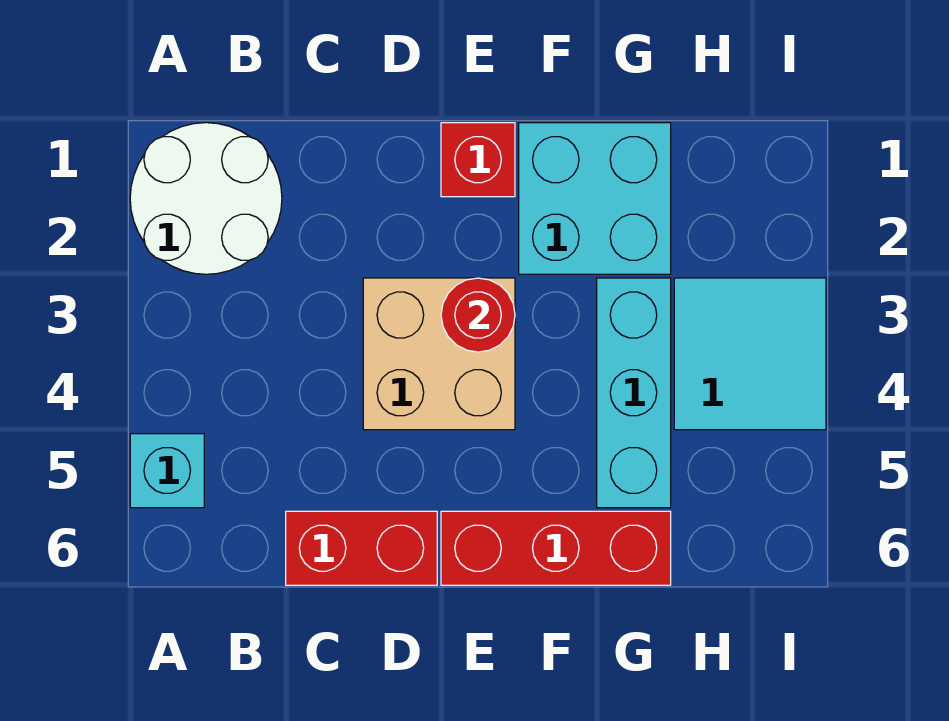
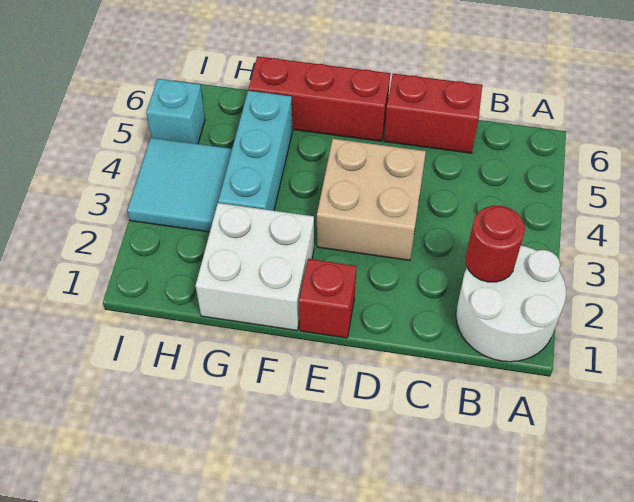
cyan 1x1 brick [130,434,204,508] -> cyan 1x1 brick moved to [146,79,205,144]
red 1x1 round brick [441,278,515,352] -> red 1x1 round brick moved to [466,206,525,282]
cyan 2x2 brick [519,123,671,274] -> white 2x2 brick [196,203,314,330]

